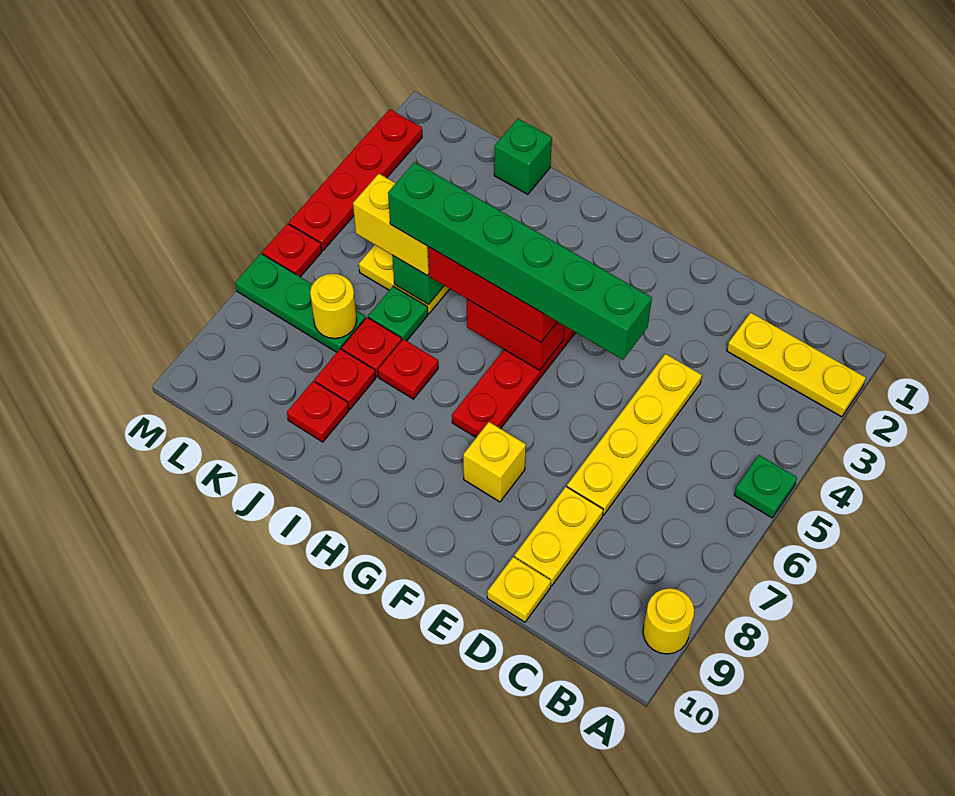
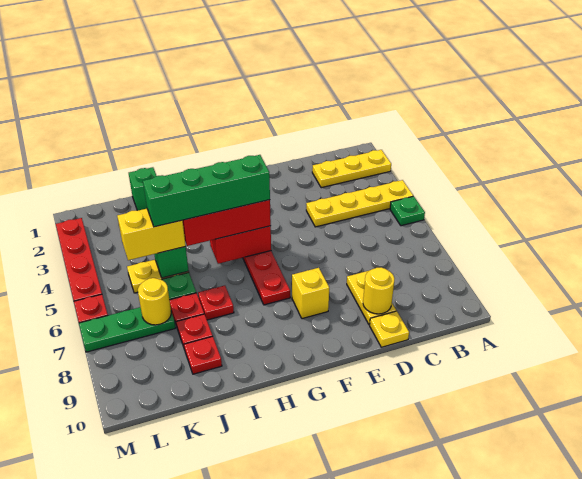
yellow 1x1 round brick [643,588,694,654] -> yellow 1x1 round brick moved to [363,268,395,314]
yellow 1x4 plate [567,354,702,515] -> yellow 1x4 plate turned to [306,180,413,227]
green 1x6 brick [388,162,652,360] -> green 1x4 brick [143,155,270,227]

